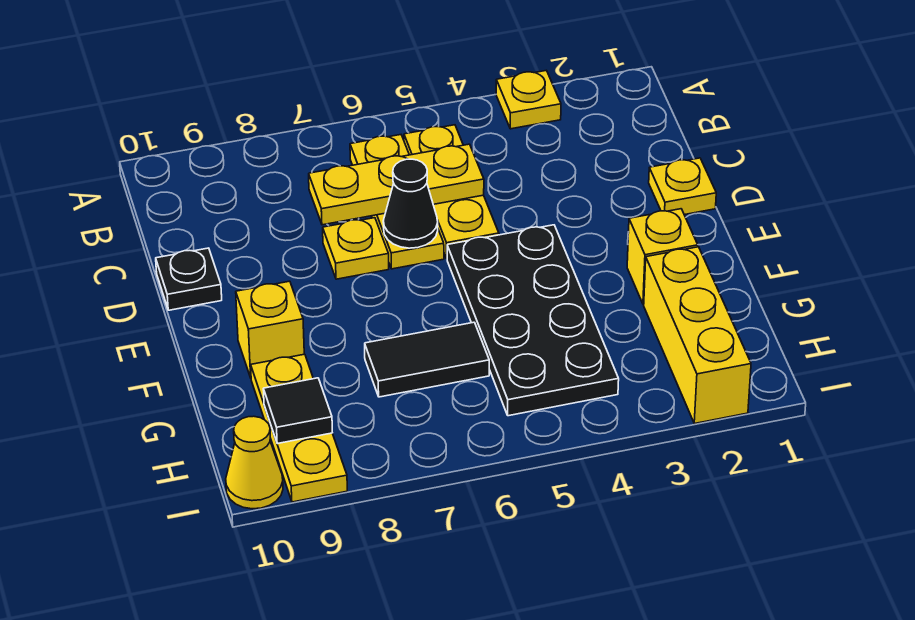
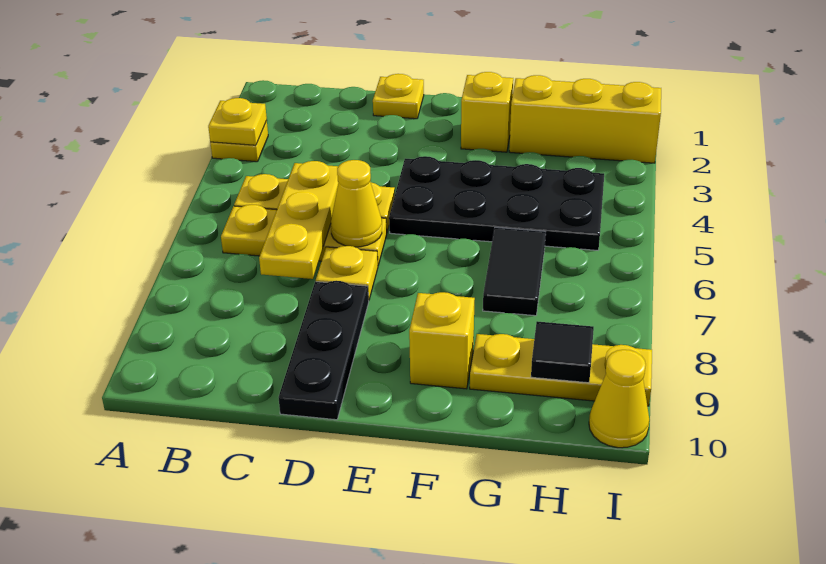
none -> yellow 1x1 plate [208,98,267,145]
black 1x1 cone [383,159,438,248] -> yellow 1x1 cone [331,160,382,247]
black 1x1 plate [156,248,222,310] -> black 1x3 plate [279,281,369,420]

